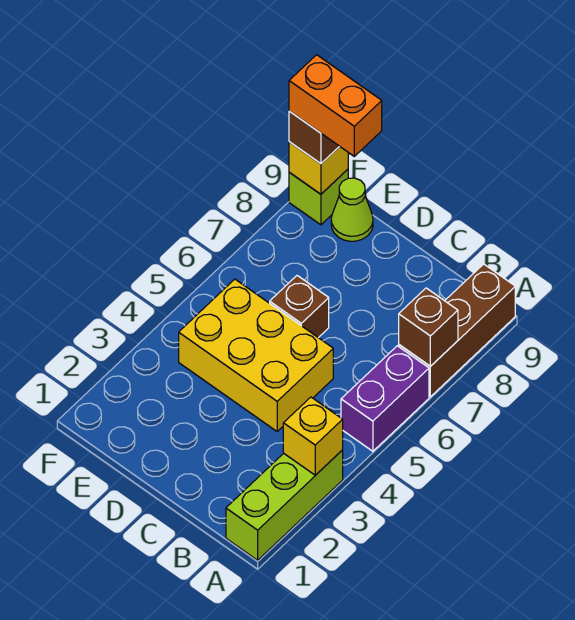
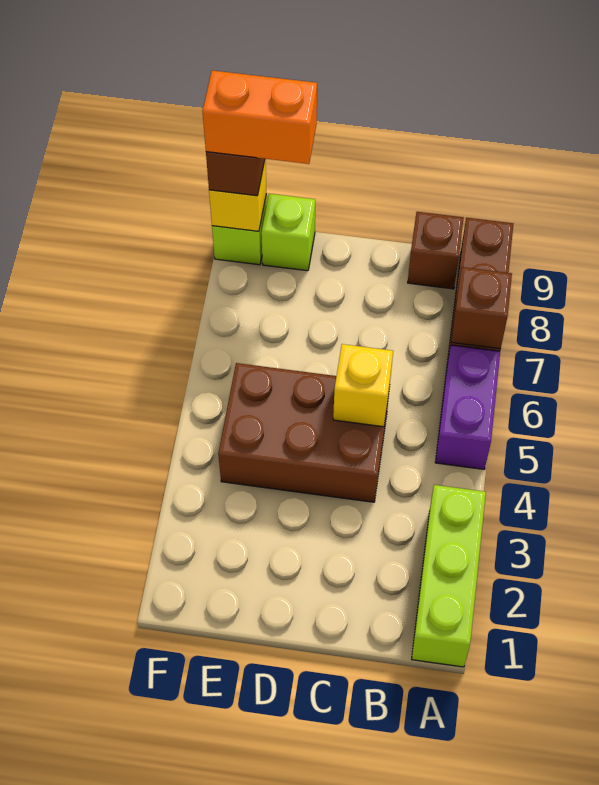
yellow 1x1 brick [283,397,343,475] -> yellow 1x1 brick moved to [333,344,393,427]
yellow 2x3 brick [179,279,333,431] -> brown 2x3 brick [218,363,390,502]
brown 1x1 brick [270,276,329,338] -> brown 1x1 brick moved to [408,212,464,289]
lime 1x1 cone [331,178,373,241] -> lime 1x1 brick [261,194,315,271]

